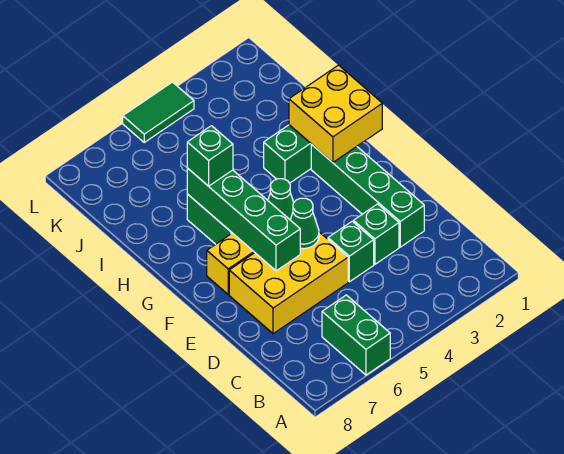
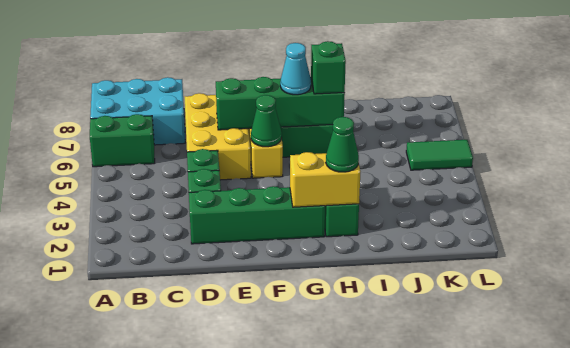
none -> cyan 2x3 brick [90,77,185,145]
green 1x1 cone [290,198,319,249] -> green 1x1 cone moved to [326,117,359,172]
yellow 2x2 brick [289,65,382,162] -> yellow 1x2 brick [290,152,360,207]
none -> cyan 1x1 cone [280,43,311,95]
green 1x2 tile [123,82,194,142] -> green 1x2 tile turned to [406,140,473,170]

